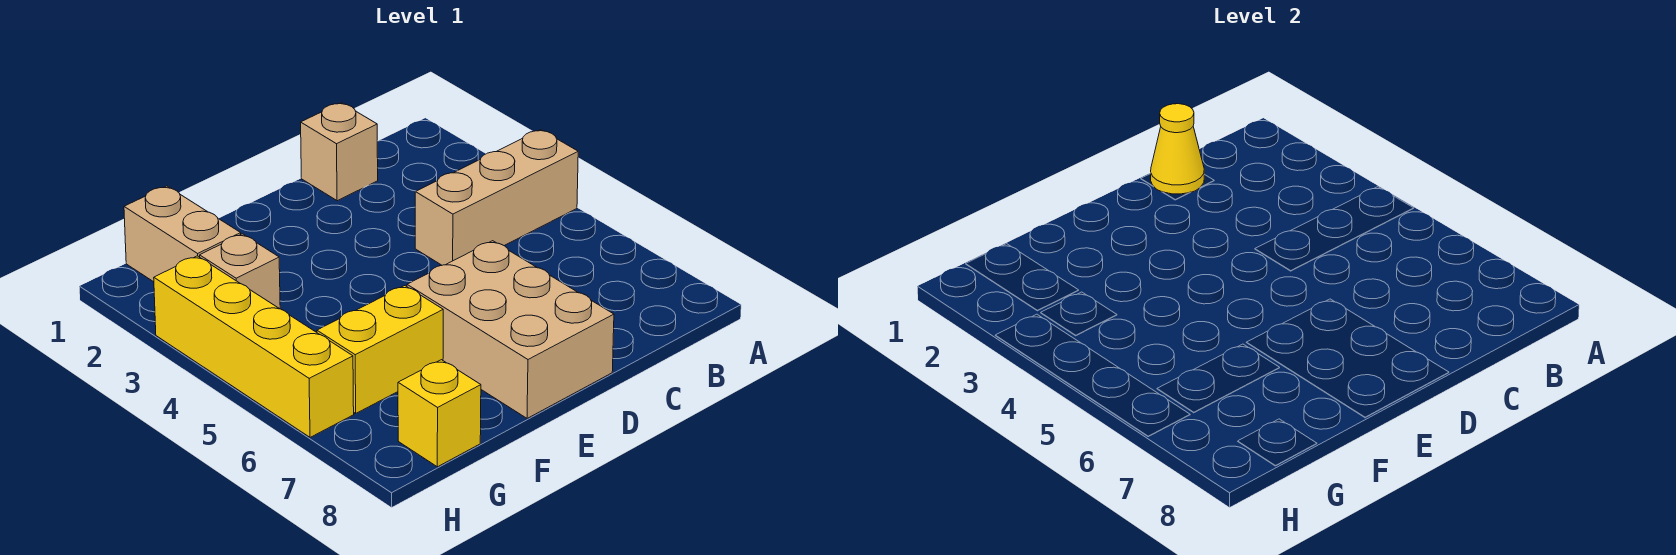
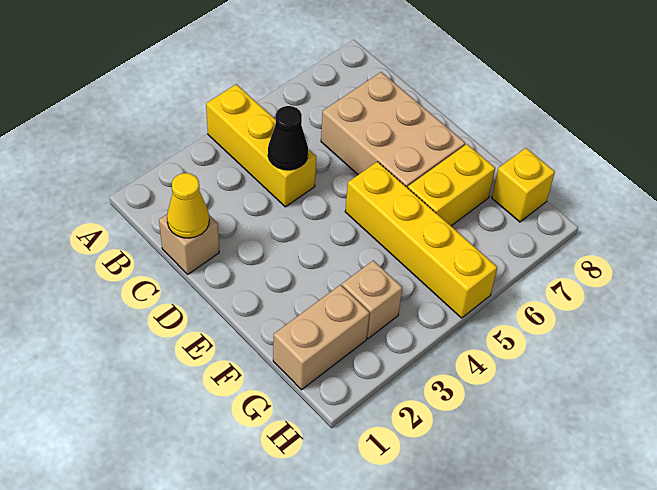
tan 1x3 brick [415,130,578,265] -> yellow 1x3 brick [206,84,316,207]
none -> black 1x1 cone [268,106,308,170]
tan 2x3 brick [407,241,614,418] -> tan 2x3 brick turned to [321,72,465,188]
yellow 1x2 brick [317,286,443,413] -> yellow 1x2 brick turned to [408,144,495,226]
yellow 1x4 brick [154,256,354,437] -> yellow 1x4 brick turned to [345,162,497,318]

